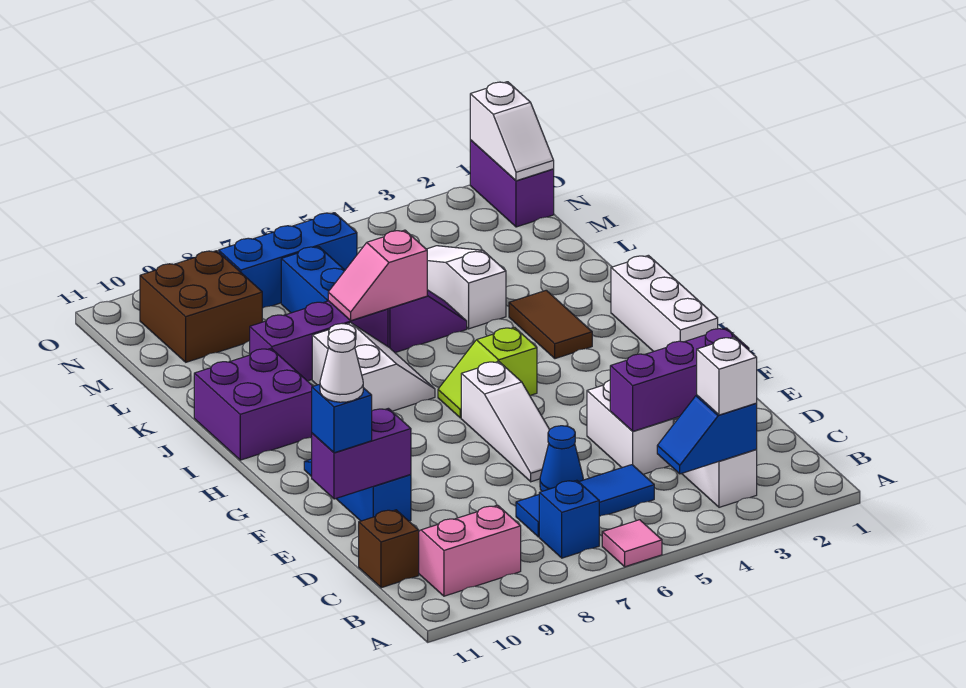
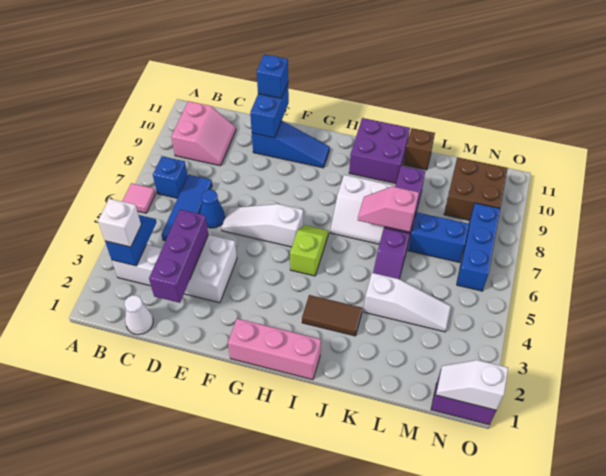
brown 1x1 brick [359,510,419,588] -> brown 1x1 brick moved to [404,128,435,170]
purple 1x2 brick [311,408,411,499] -> blue 1x2 brick [250,83,289,138]
white 1x1 cone [320,329,363,402] -> white 1x1 cone moved to [124,295,153,335]
white 1x3 brick [611,255,718,352] -> pink 1x3 brick [228,319,321,380]
pink 1x2 slope [328,230,427,321] -> pink 1x2 slope turned to [358,186,419,232]

